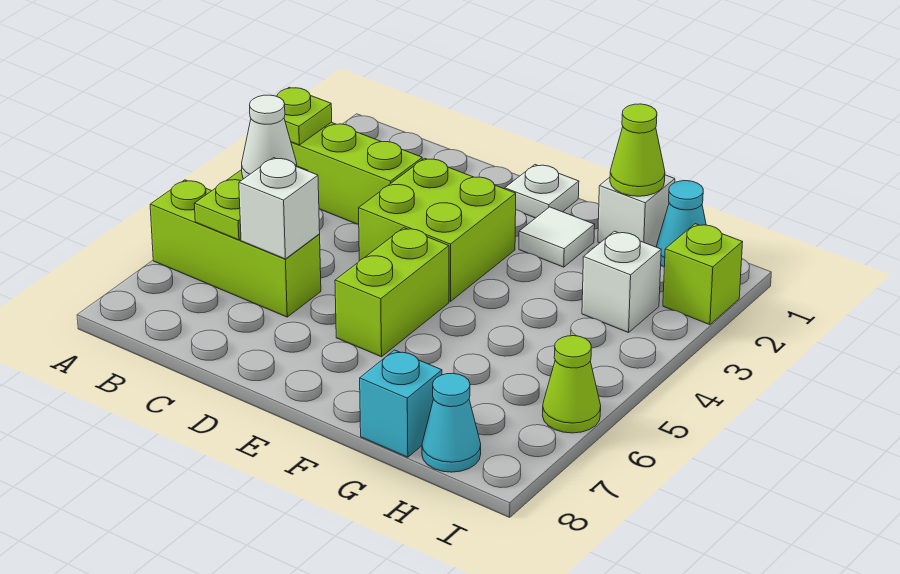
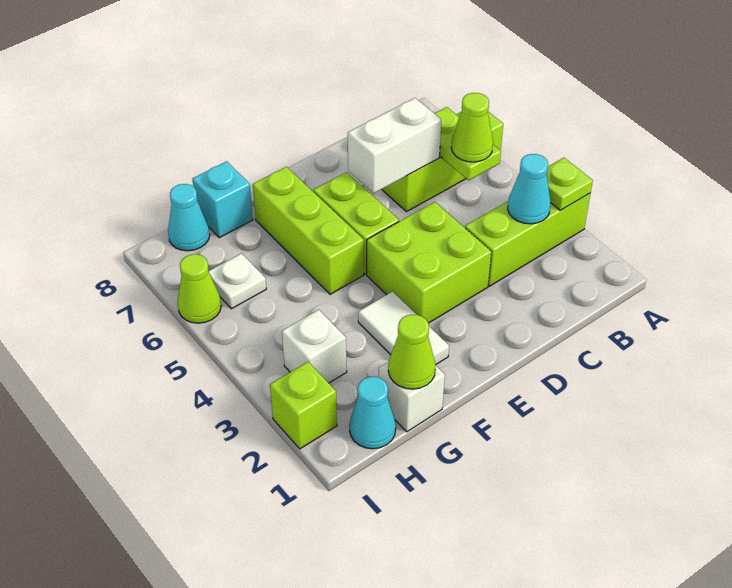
none -> cyan 1x1 cone [508,154,551,224]
white 1x1 cone [242,95,297,179] -> lime 1x1 cone [451,93,493,162]
white 1x1 brick [239,158,320,259] -> white 1x2 brick [348,98,441,193]
white 1x1 plate [505,165,579,218] -> white 1x1 plate moved to [209,254,266,309]
white 1x1 tile [519,207,595,267] -> white 1x2 tile [358,292,449,364]
none -> lime 1x3 brick [253,167,364,294]

